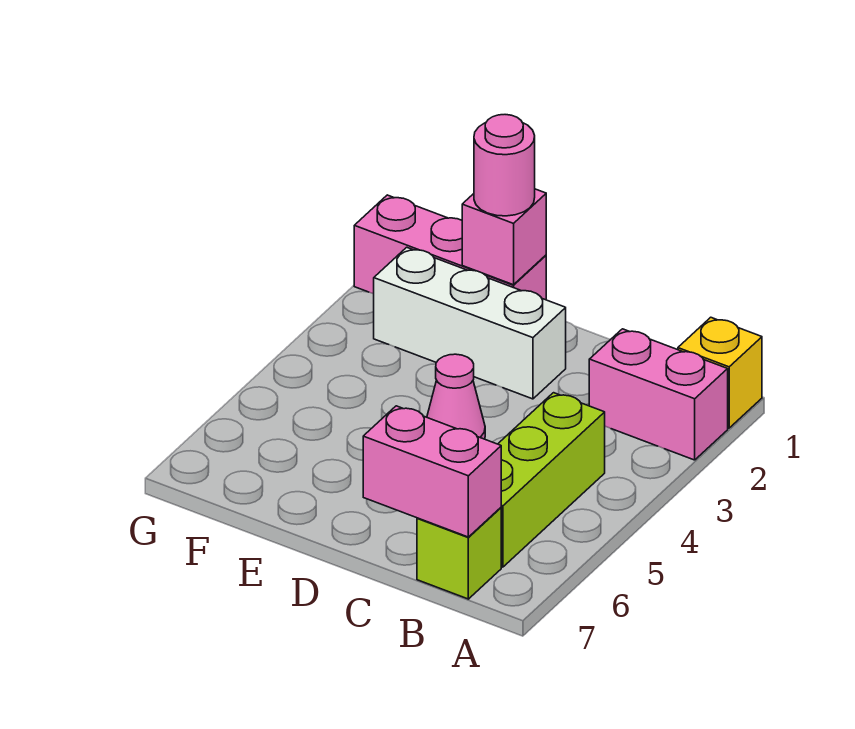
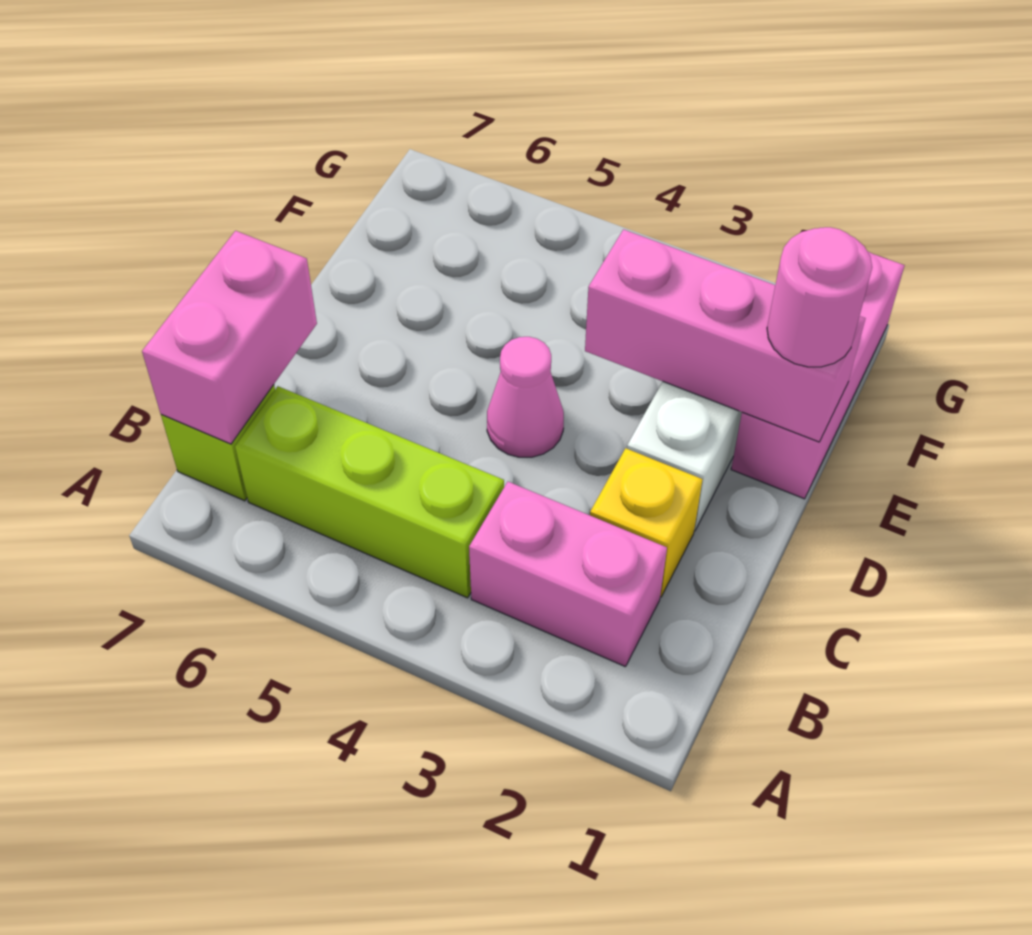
yellow 1x1 brick [678,317,762,428] -> yellow 1x1 brick moved to [590,448,703,597]
pink 1x2 brick [589,329,728,460] -> pink 1x2 brick turned to [469,482,667,667]
pink 1x1 brick [462,189,546,285] -> pink 1x3 brick [585,230,865,442]

